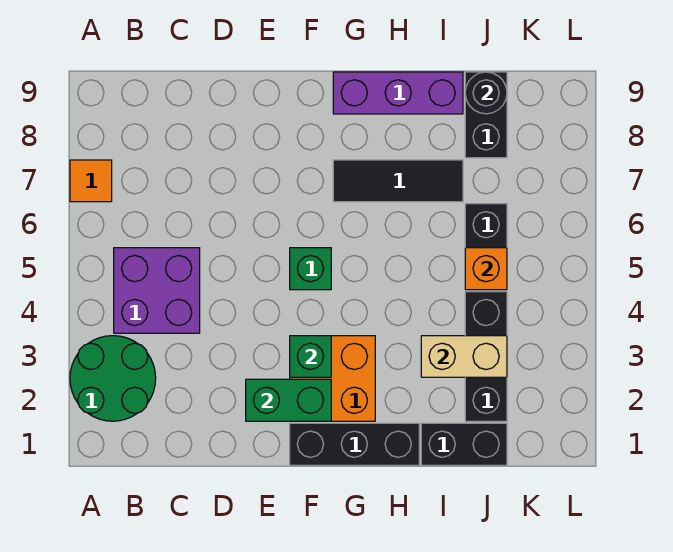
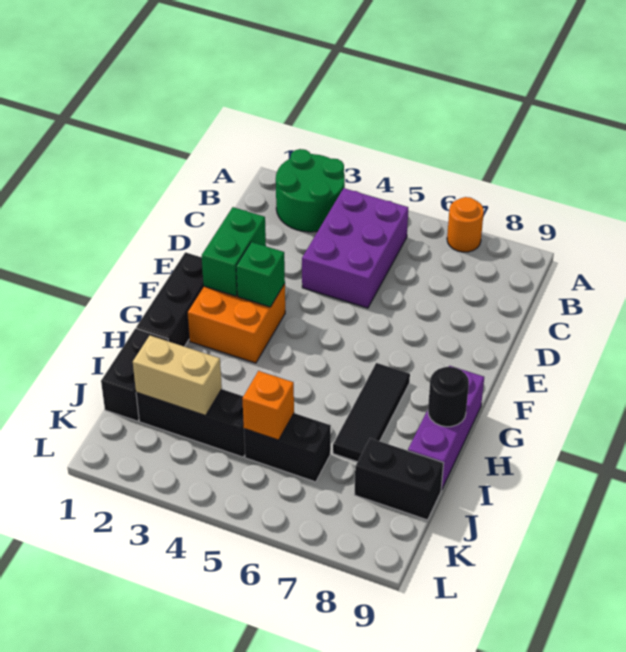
orange 1x1 tile [70,160,112,202] -> orange 1x1 round brick [447,197,484,252]
purple 2x2 brick [114,248,200,333] -> purple 2x3 brick [302,188,408,308]
green 1x1 brick [290,248,331,290] -> none
tan 1x2 brick [421,336,507,377] -> tan 1x2 brick turned to [133,336,222,415]
black 1x1 round brick [465,72,507,114] -> black 1x1 round brick moved to [428,367,469,427]

